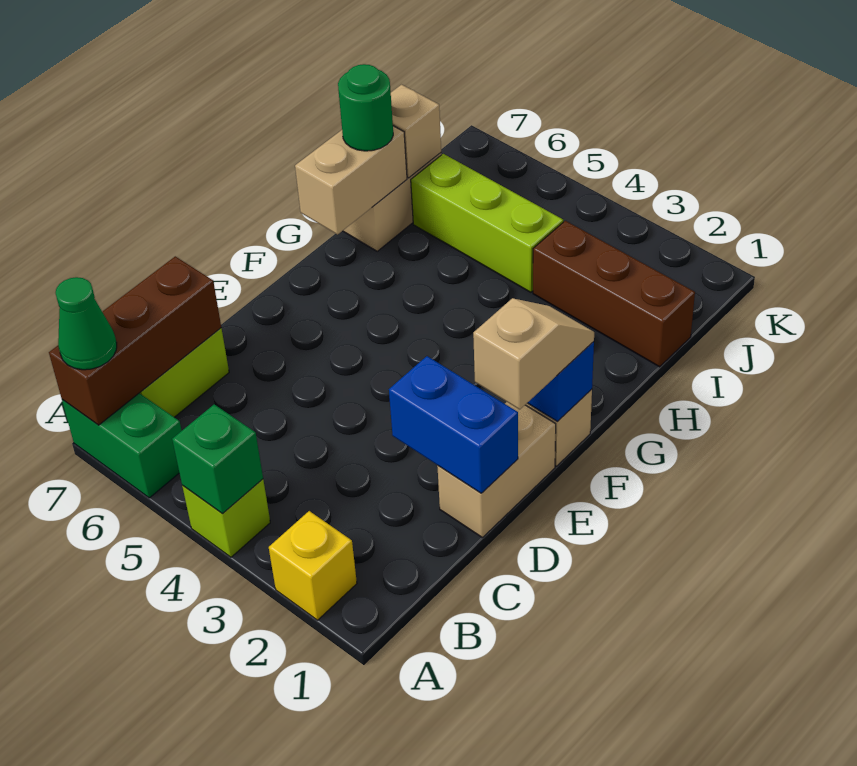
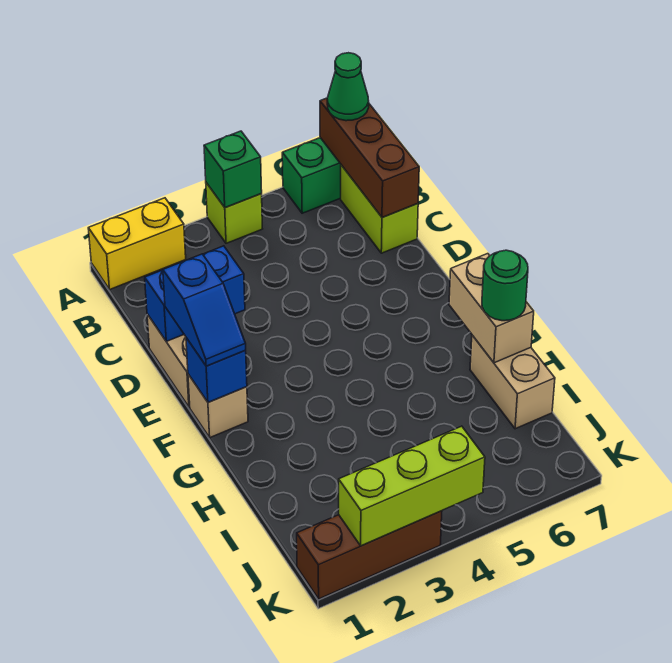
yellow 1x1 brick [269,511,357,620] -> yellow 1x2 brick [88,198,186,289]
tan 1x2 slope [473,298,594,410] -> blue 1x2 slope [163,254,246,366]
brown 1x3 brick [533,221,695,367] -> brown 1x3 brick moved to [297,511,442,599]
lime 1x3 brick [411,154,563,292] -> lime 1x3 brick moved to [339,426,485,546]
tan 1x1 brick [391,85,441,178] -> none

